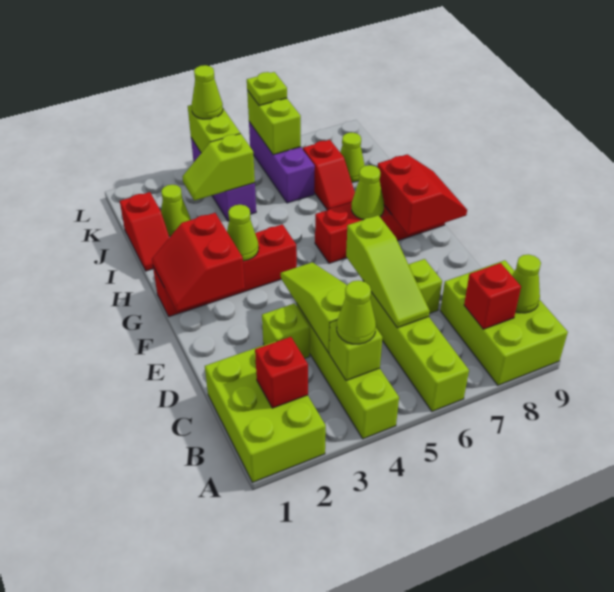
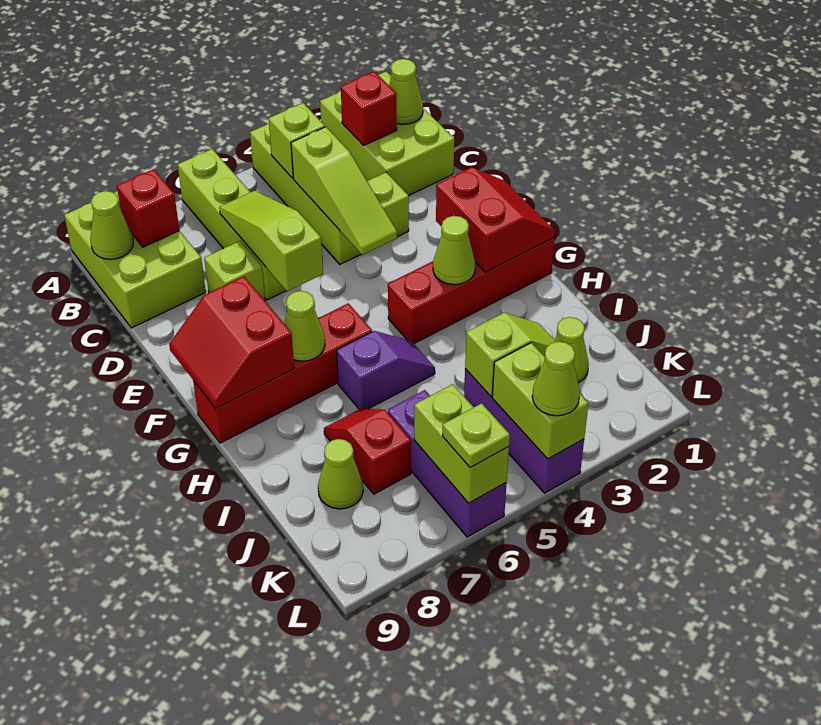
lime 1x1 cone [337,281,376,344] -> lime 1x1 cone moved to [389,59,423,124]
none -> purple 1x2 slope [337,331,435,409]
red 1x2 slope [120,192,169,271] -> none

